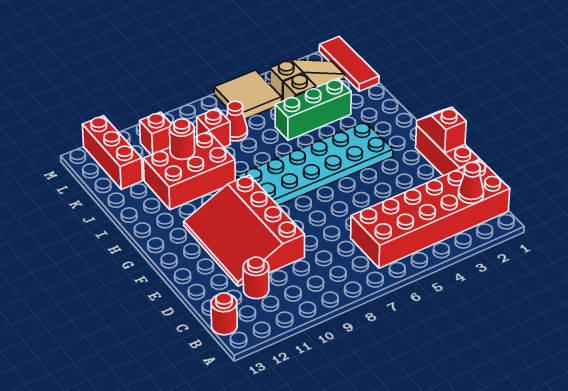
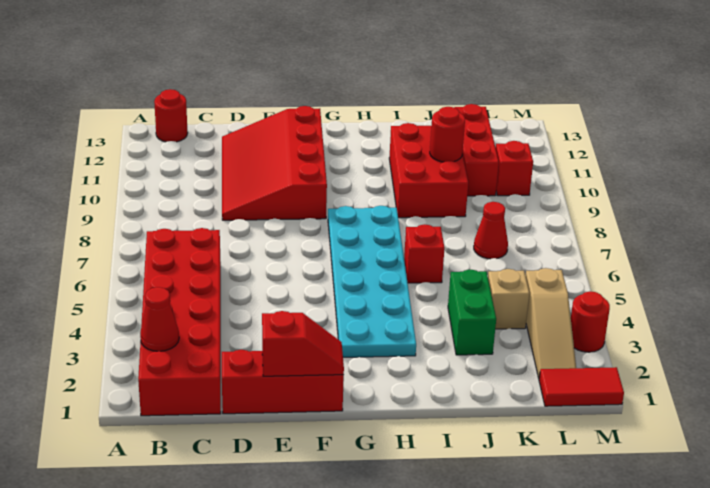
red 1x1 round brick [243,257,269,299] -> red 1x1 round brick moved to [571,291,610,352]
red 3x4 slope [184,175,305,286] -> red 3x4 slope turned to [222,106,327,220]
green 1x3 brick [275,79,351,140] -> green 1x2 brick [448,270,496,355]
red 1x3 tile [319,37,379,91] -> red 1x2 tile [539,367,624,406]
red 1x1 brick [197,108,230,147] -> red 1x1 brick moved to [404,224,445,283]
red 1x3 brick [82,116,143,189] -> red 1x3 brick turned to [454,104,499,196]
tan 2x2 tile [214,70,282,119] -> none

